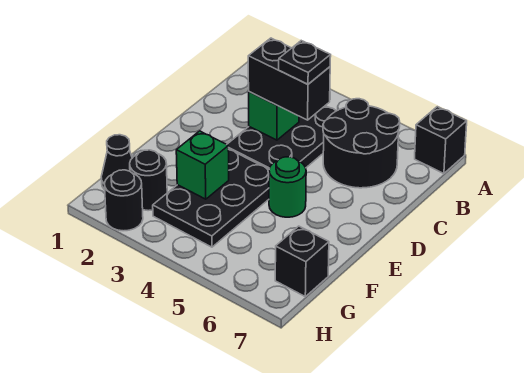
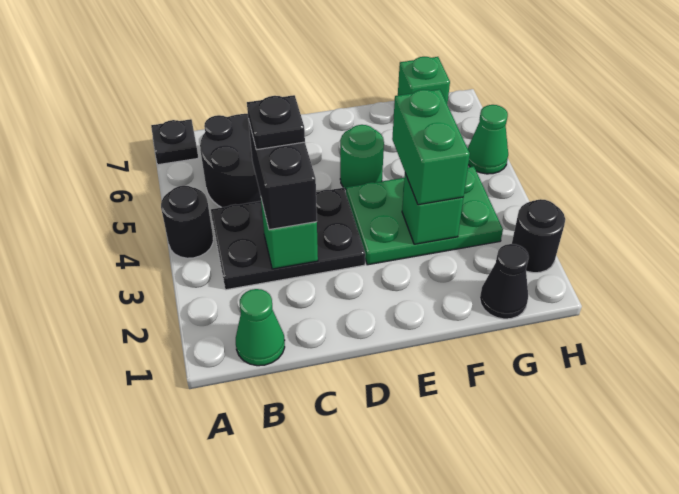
black 1x1 brick [415,107,467,174] -> black 1x1 plate [151,119,198,165]
none -> green 1x1 cone [236,289,285,366]
black 2x3 plate [153,149,269,247] -> green 2x3 plate [346,166,503,265]
none -> green 1x2 brick [392,89,470,205]
black 1x1 round brick [130,150,167,211] -> black 1x1 round brick moved to [161,186,213,258]
black 1x1 brick [275,226,329,297] -> green 1x1 brick [398,57,450,104]
none -> green 1x1 cone [468,105,508,174]

